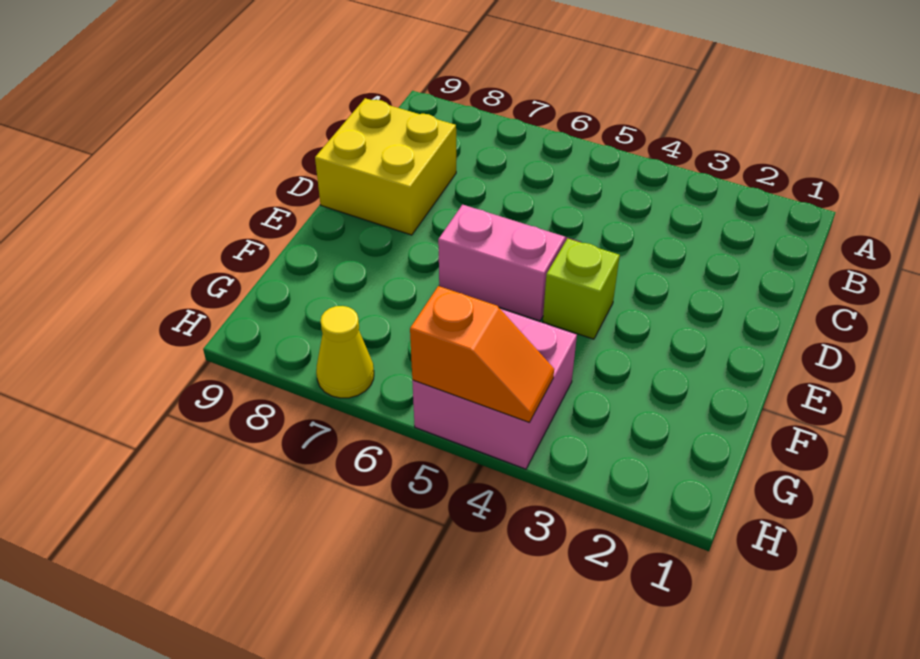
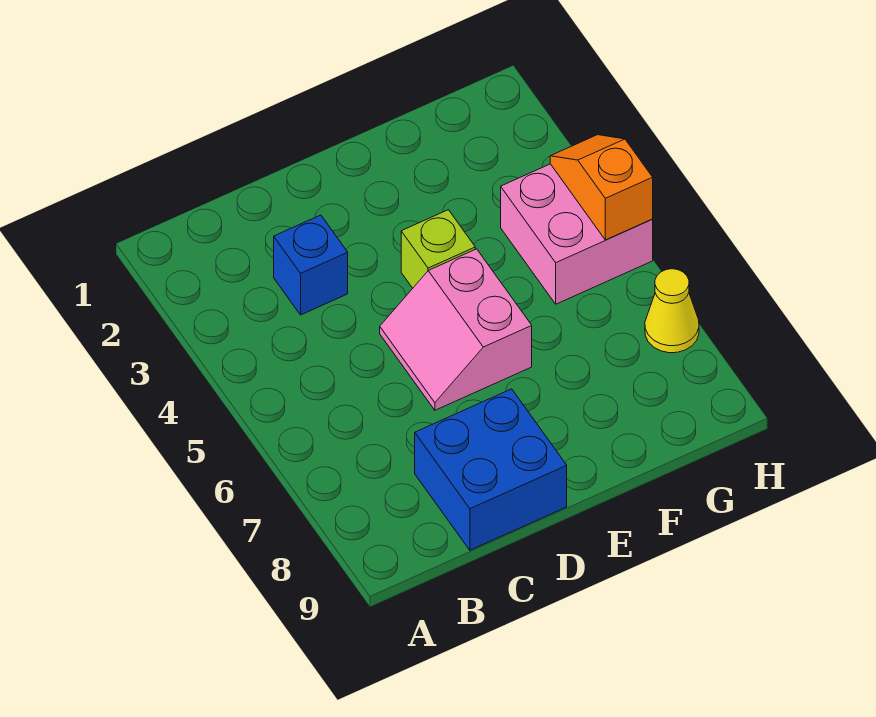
none -> blue 1x1 brick [274,215,348,315]
yellow 2x2 brick [315,98,456,235] -> blue 2x2 brick [415,389,567,550]

